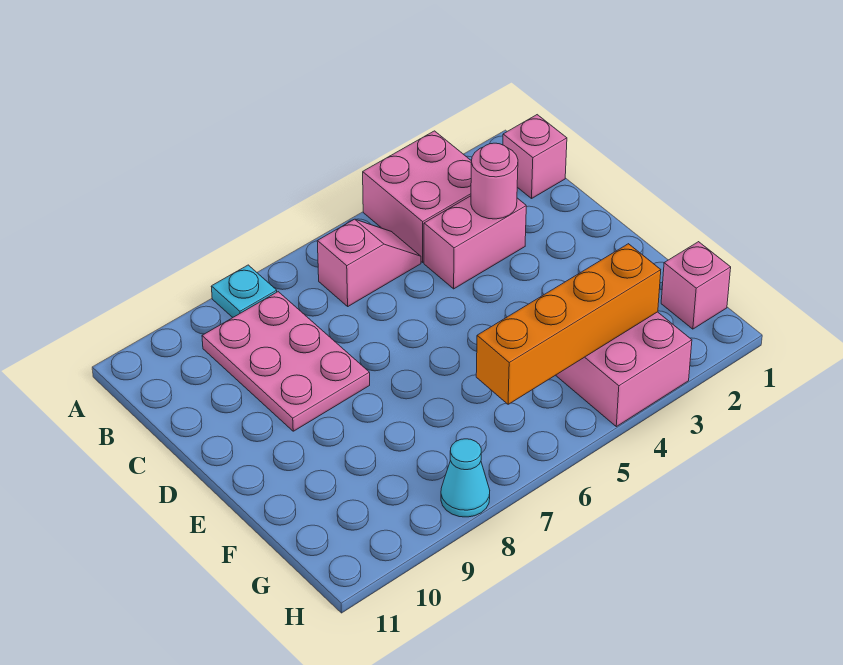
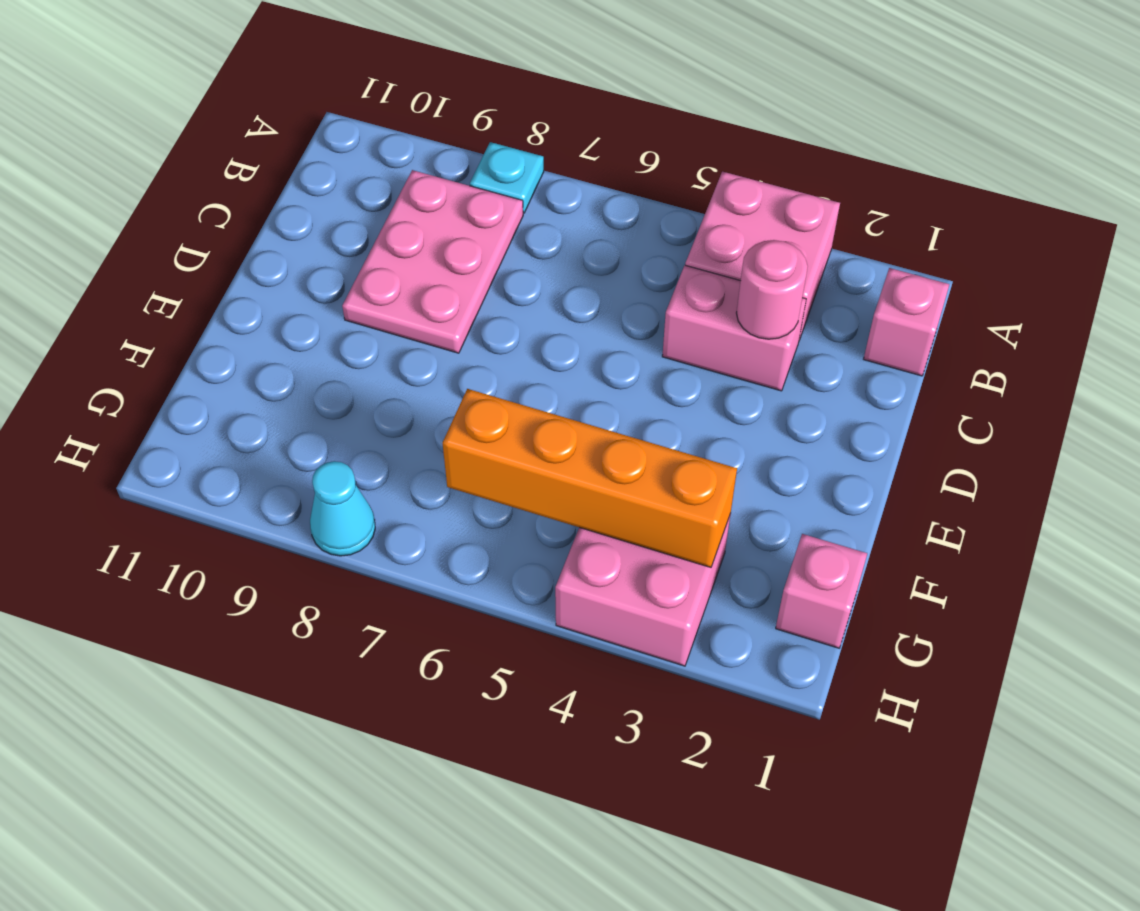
pink 1x2 slope [317,219,421,306] -> none

